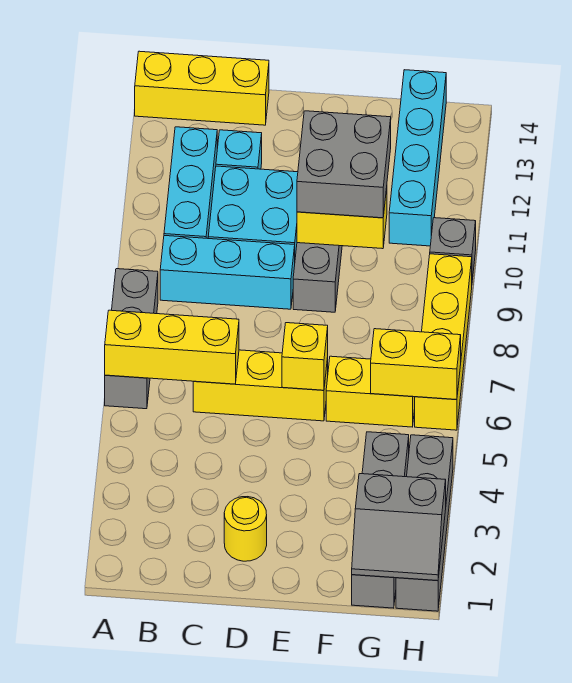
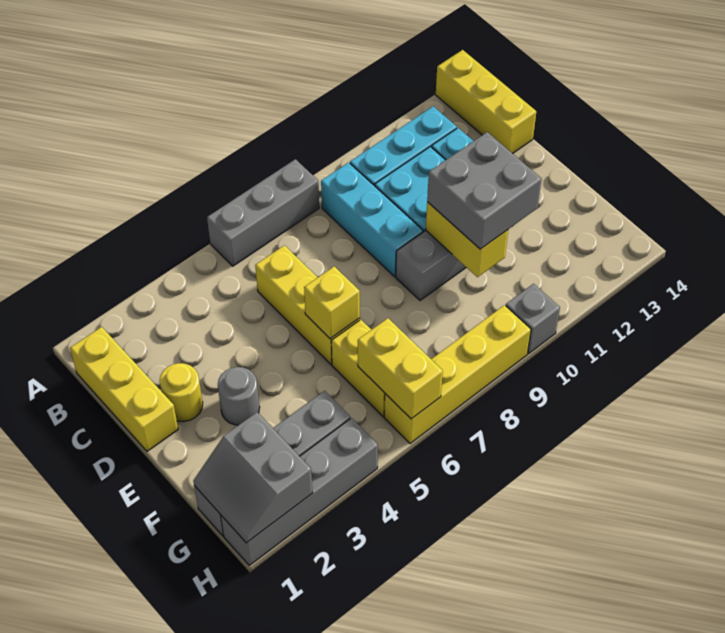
yellow 1x3 brick [105,310,239,384] -> yellow 1x3 brick moved to [70,327,178,451]
none -> grey 1x1 round brick [218,367,260,425]
cyan 1x4 brick [389,70,446,246] -> none

